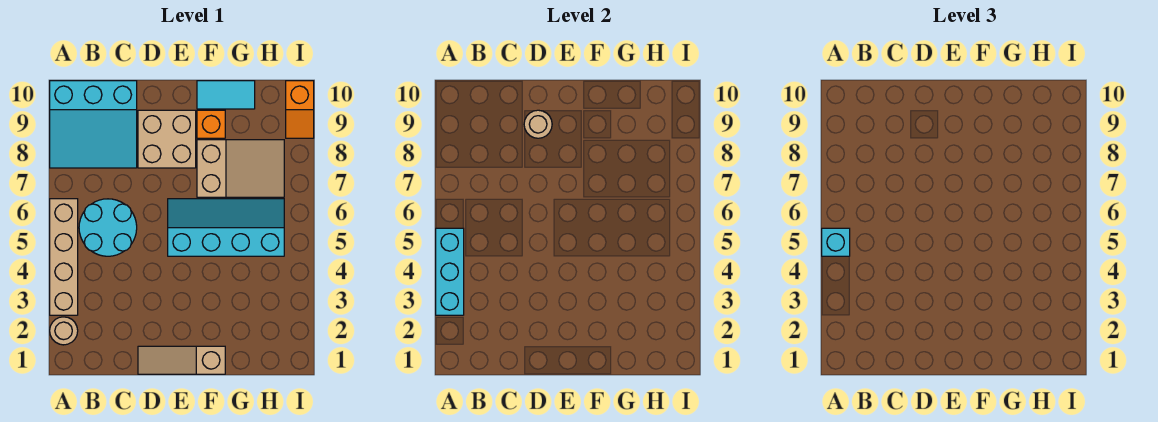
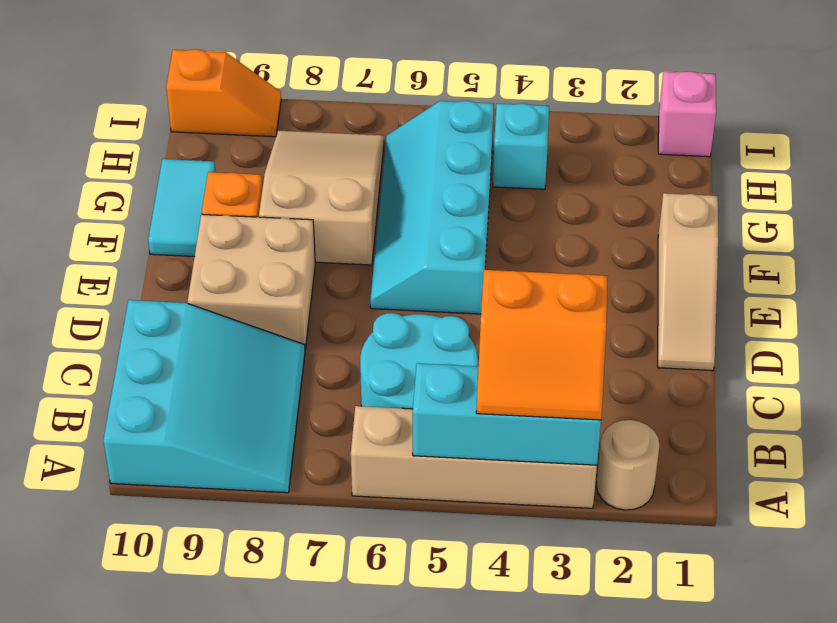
none -> orange 2x2 slope [476,270,608,420]
cyan 1x1 brick [822,228,850,256] -> cyan 1x1 brick moved to [493,103,549,189]
tan 1x1 round brick [524,110,552,138] -> none
none -> pink 1x1 brick [658,71,716,157]

